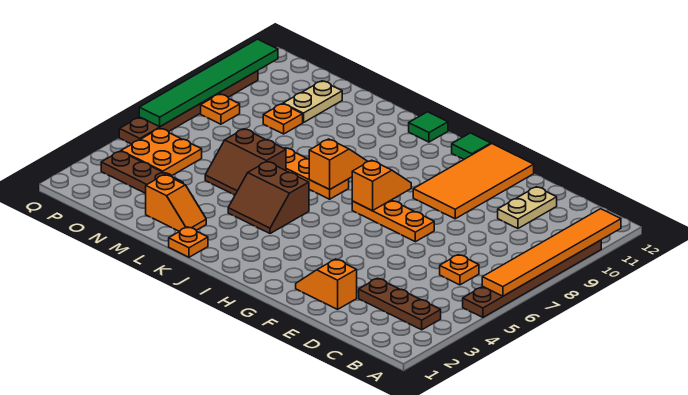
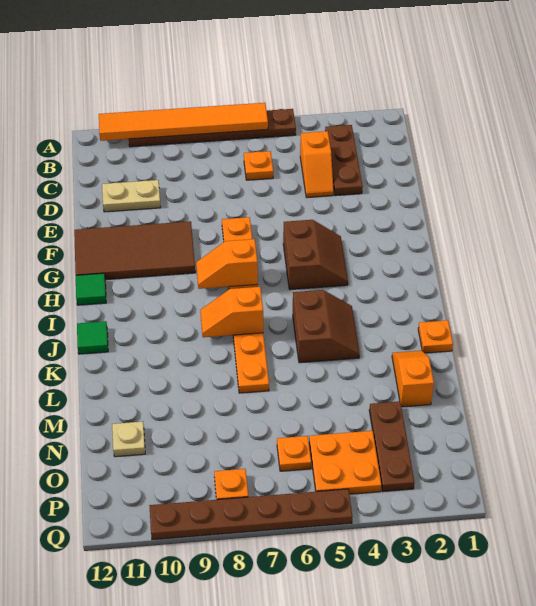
orange 1x2 slope [296,259,357,309] -> orange 1x2 slope moved to [300,131,334,198]
orange 2x4 tile [413,144,534,219] -> brown 2x4 tile [74,221,195,280]
brown 2x2 slope [205,129,286,195] -> brown 2x2 slope moved to [283,220,348,290]
orange 1x1 plate [263,104,303,134] -> orange 1x1 plate moved to [277,436,311,471]
tan 1x2 plate [283,81,342,123] -> tan 1x1 plate [112,422,145,457]
green 1x6 tile [139,39,278,127] -> none

